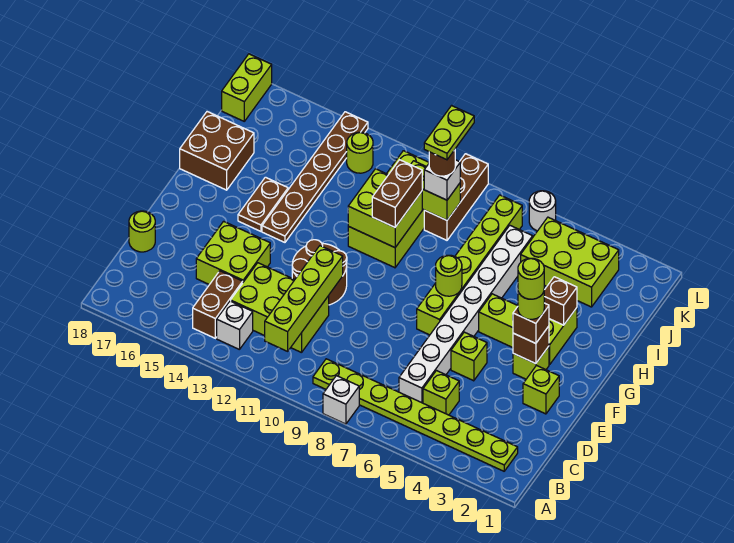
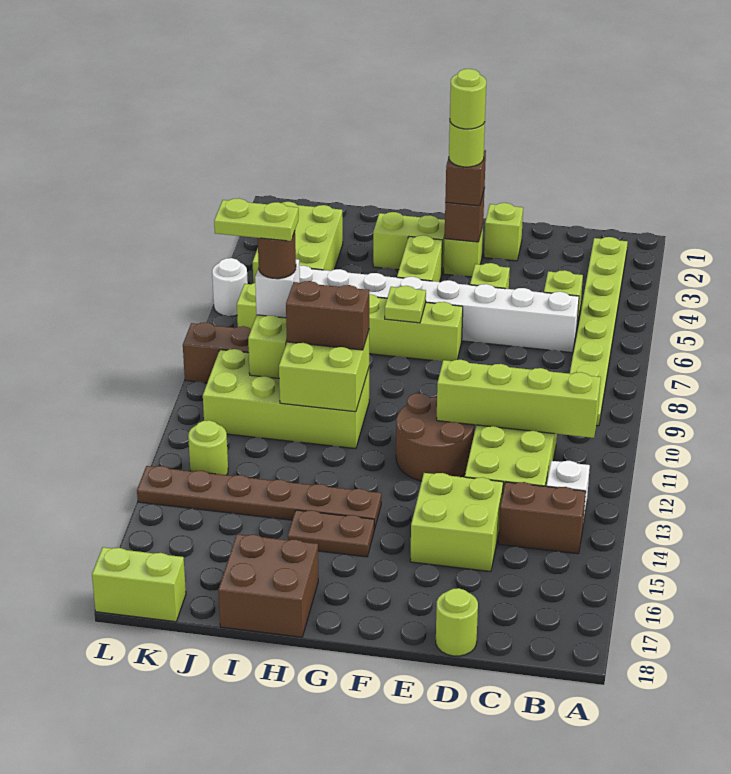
white 1x1 brick [323,376,359,424] -> none
lime 1x1 round brick [436,255,462,296] -> lime 1x1 plate [385,286,426,323]
brown 1x1 brick [544,277,577,325] -> none

